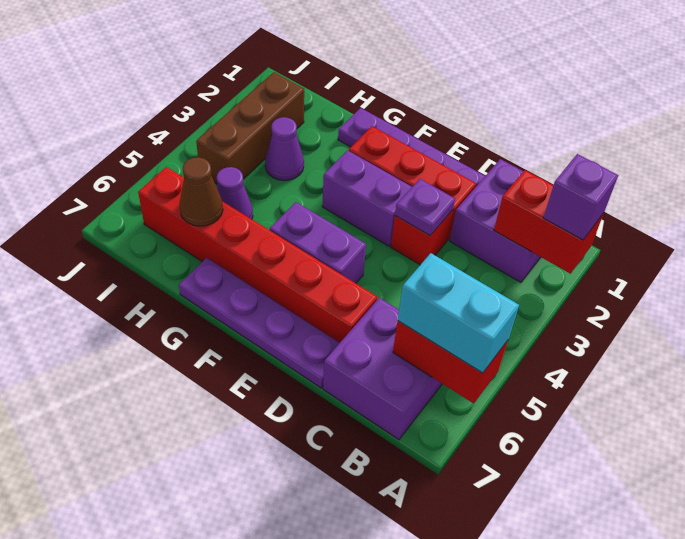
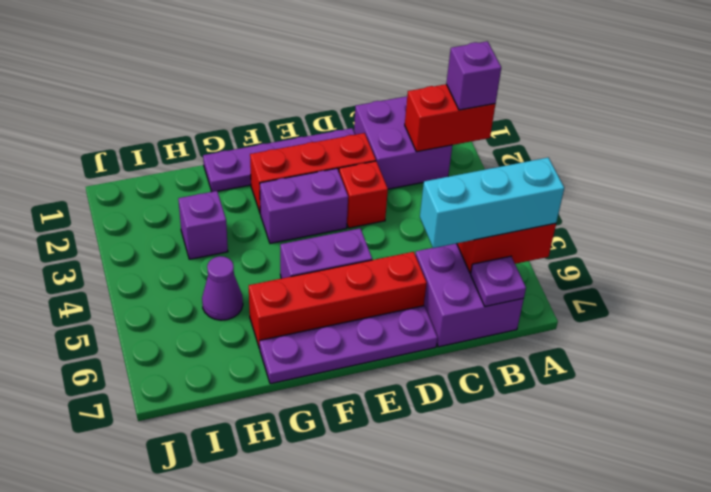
cyan 1x2 brick [398,253,519,373] -> cyan 1x3 brick [420,158,564,248]
purple 1x1 plate [395,179,455,236] -> purple 1x1 plate moved to [471,256,526,307]
red 1x6 brick [138,167,377,343] -> red 1x4 brick [249,252,427,348]
purple 1x1 cone [265,117,304,181] -> purple 1x1 brick [178,191,228,259]
brown 1x1 cone [179,157,223,226] -> none
brown 1x3 brick [196,72,304,184] -> none

